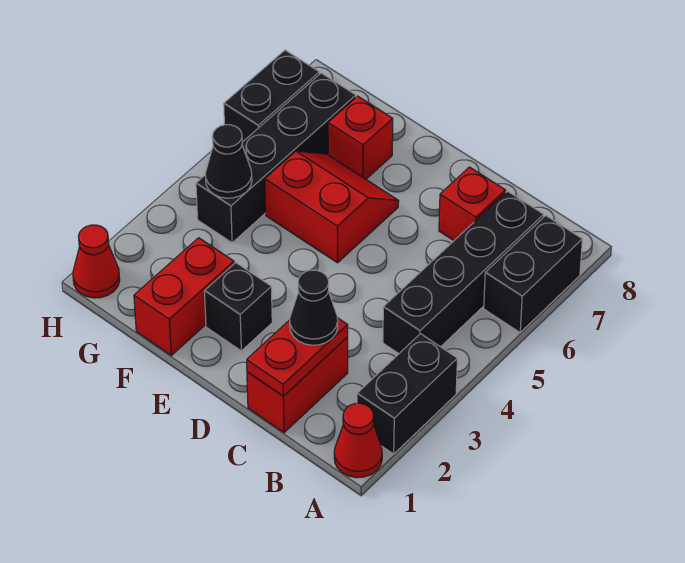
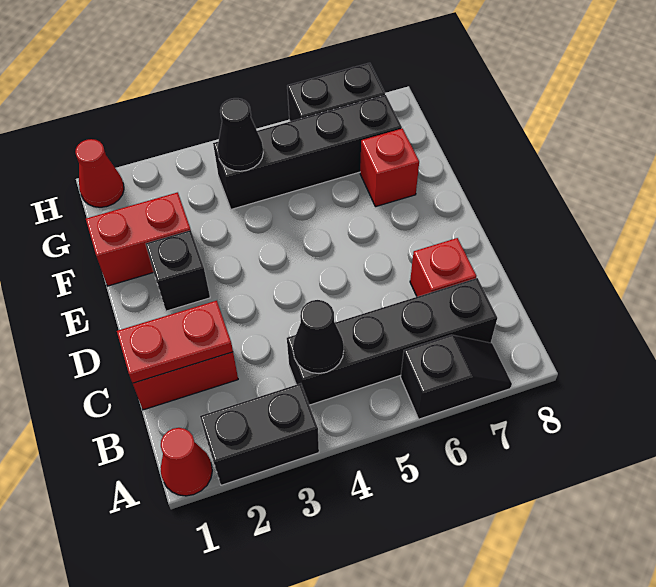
black 1x2 brick [484,216,582,332] -> black 1x2 slope [401,335,512,419]
black 1x1 cone [290,270,338,345] -> black 1x1 cone moved to [293,300,344,373]
red 2x2 slope [265,151,399,263] -> none

